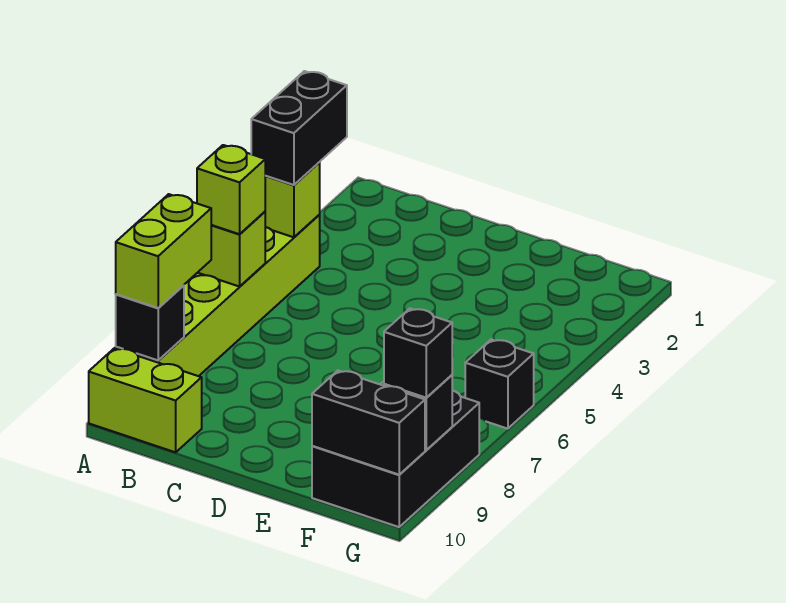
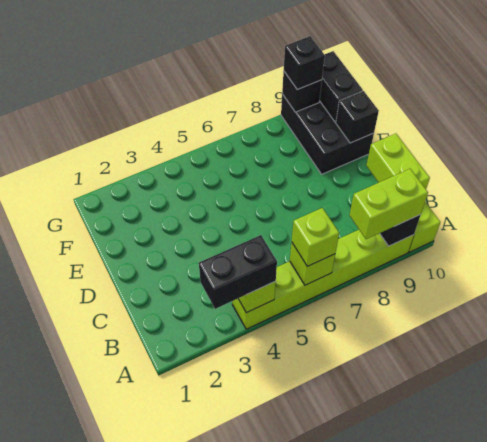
none -> lime 1x2 brick [366,134,430,189]
black 2x3 brick [312,381,479,527] -> black 2x3 brick turned to [281,94,374,174]
black 1x1 brick [465,339,534,429] -> black 1x1 brick moved to [336,91,379,143]

